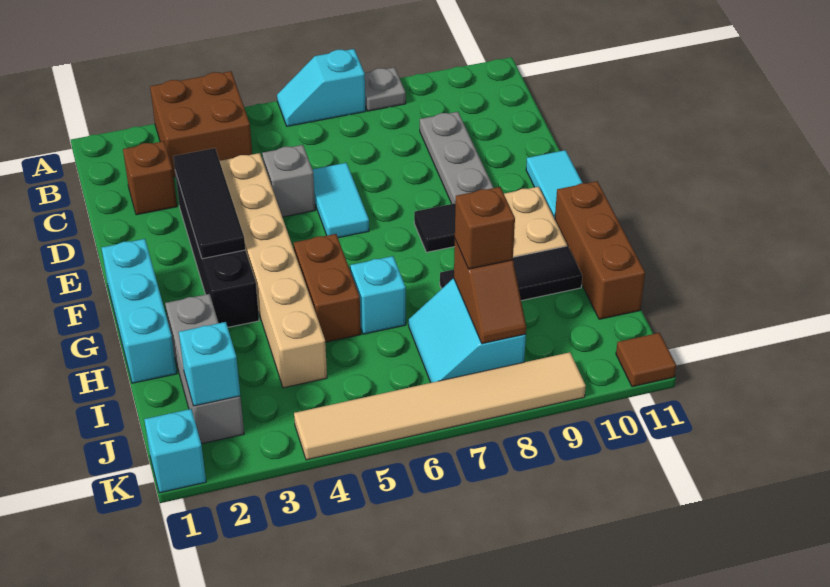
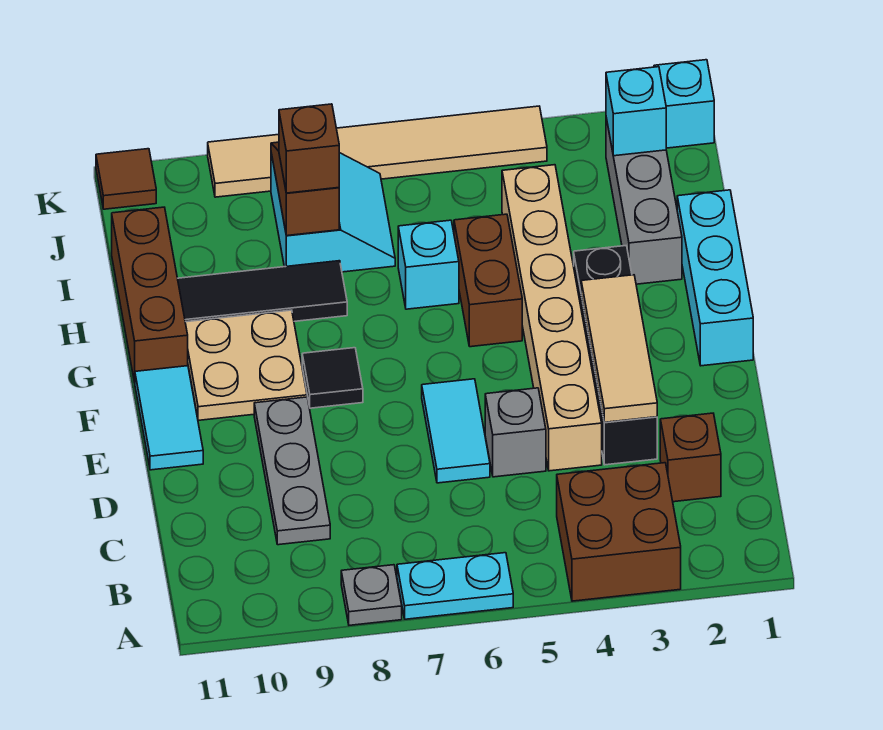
cyan 1x2 slope [277,49,366,126] -> cyan 1x2 plate [397,553,513,619]
black 1x3 tile [173,148,245,259] -> tan 1x3 tile [581,275,657,422]

